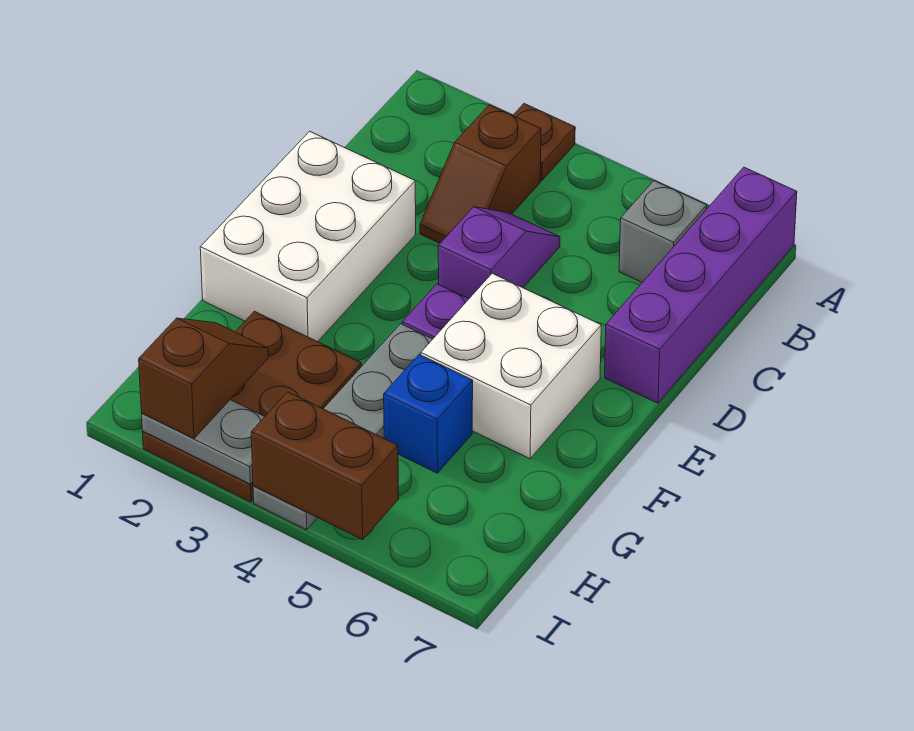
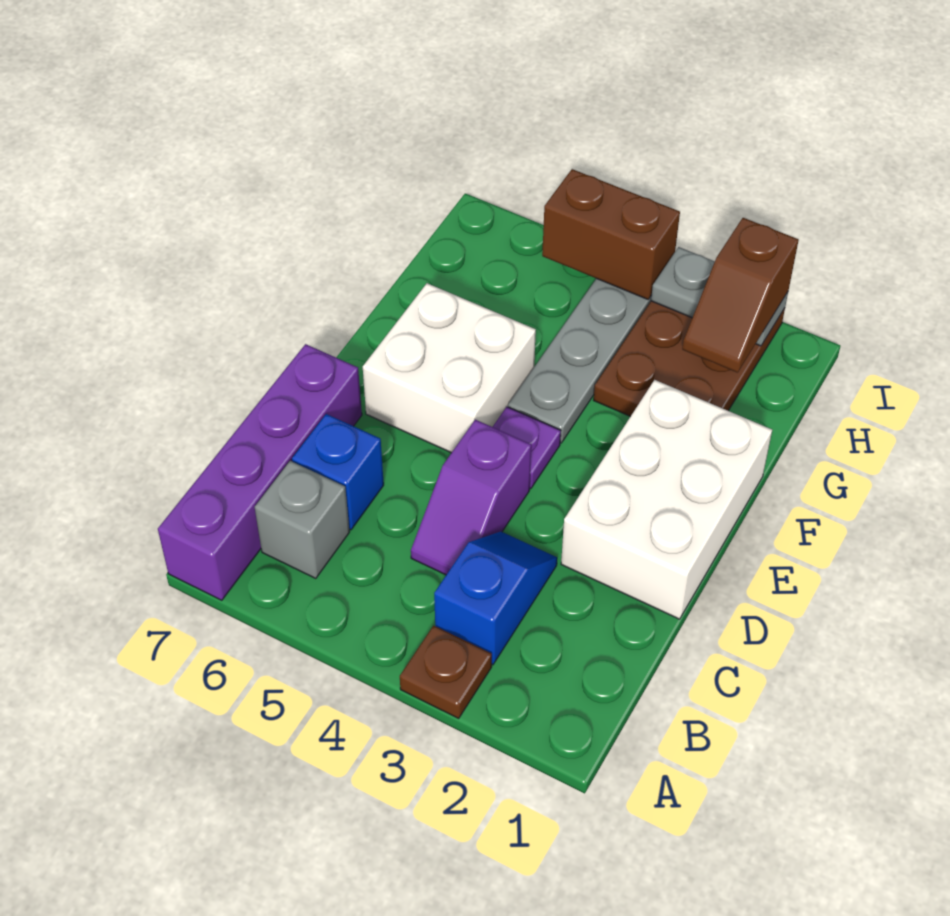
brown 1x2 slope [420,105,541,243] -> blue 1x2 slope [434,531,557,665]
blue 1x1 brick [384,355,473,473] -> blue 1x1 brick moved to [292,414,384,530]

